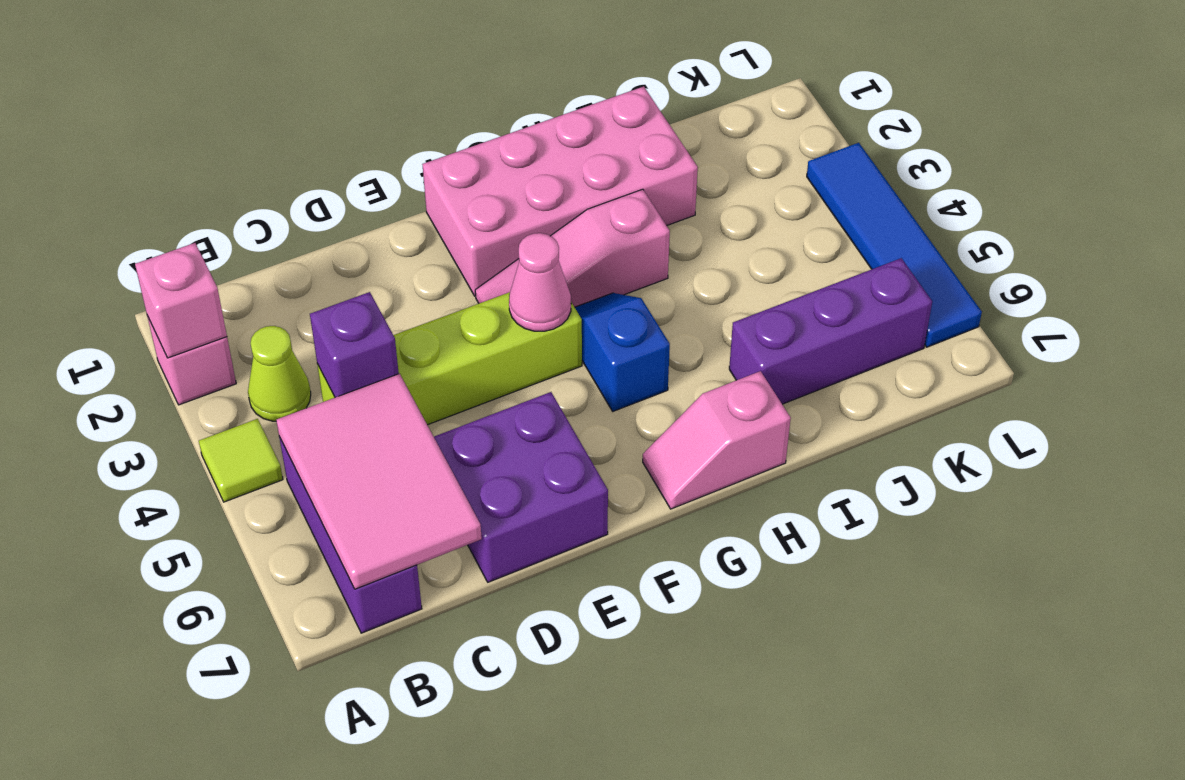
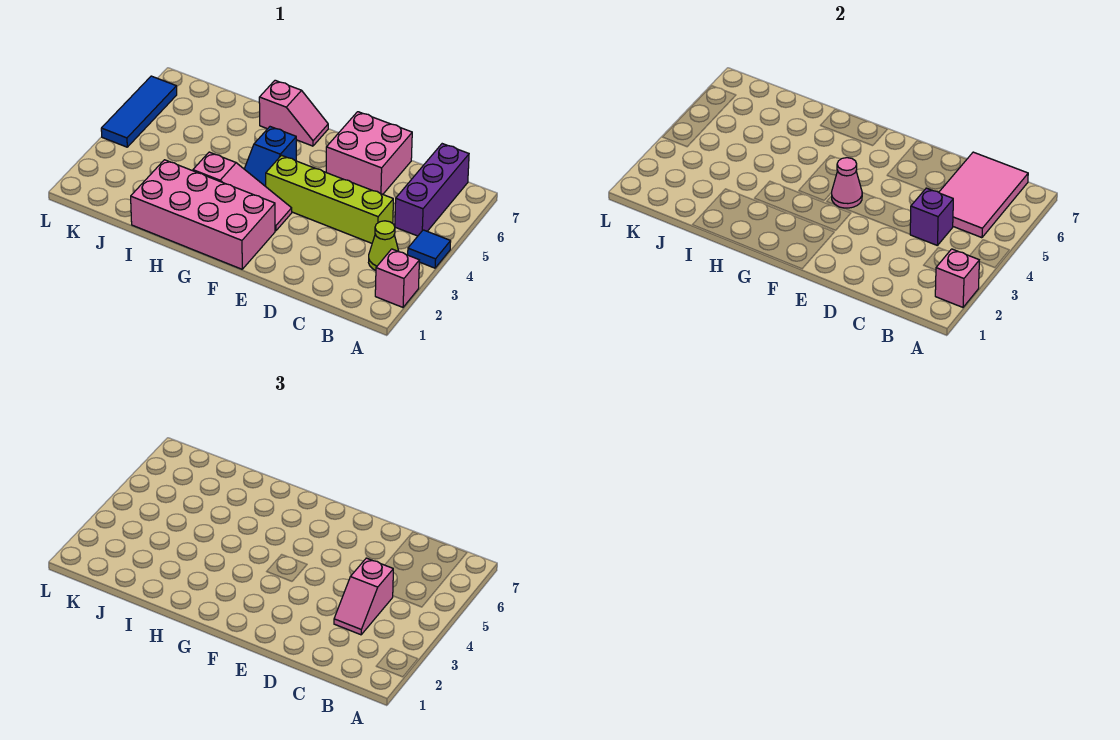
lime 1x1 tile [199,419,283,502] -> blue 1x1 tile [408,230,451,268]
none -> pink 1x2 slope [334,558,393,635]
purple 2x2 brick [434,392,608,582] -> pink 2x2 brick [326,112,412,194]
purple 1x3 brick [729,258,932,404] -> none
blue 1x4 tile [807,143,982,347] -> blue 1x3 tile [101,76,177,147]

